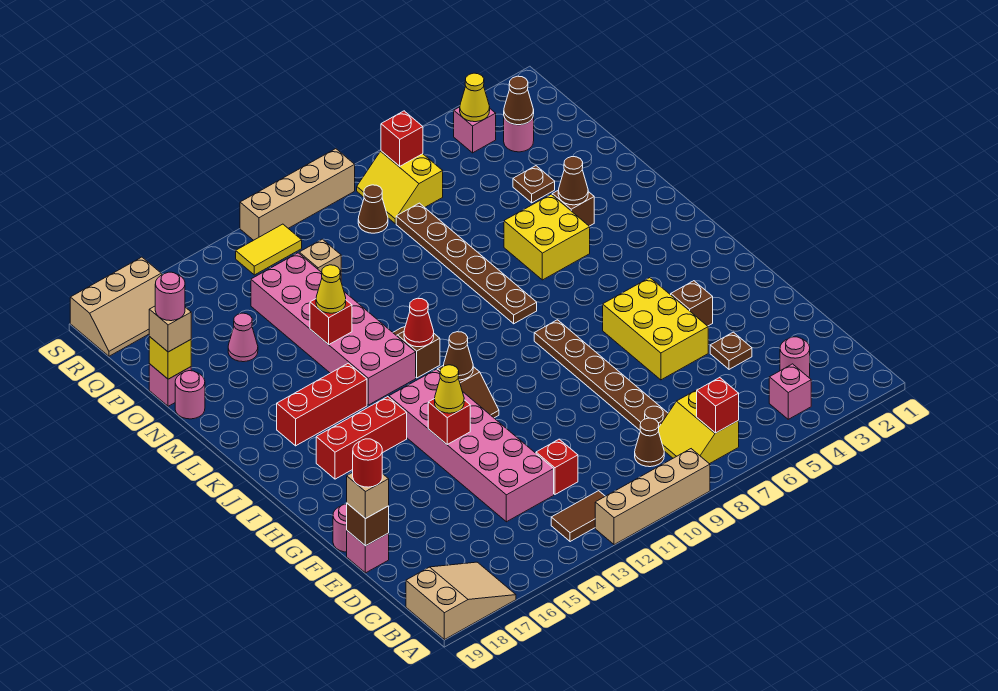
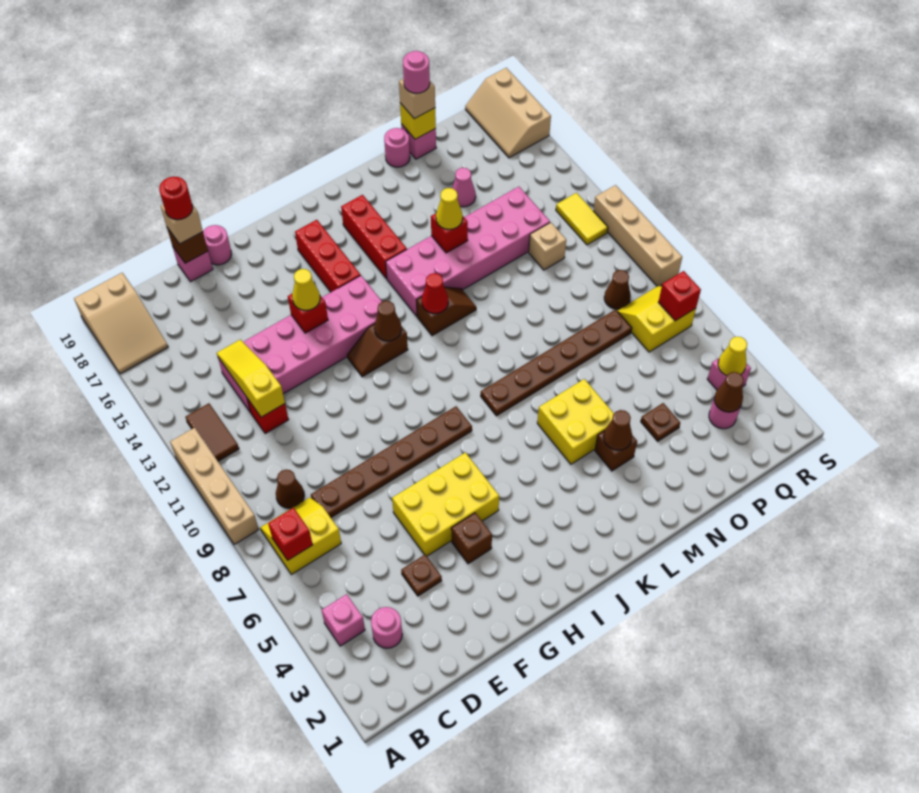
none -> yellow 1x3 slope [217,340,285,417]

